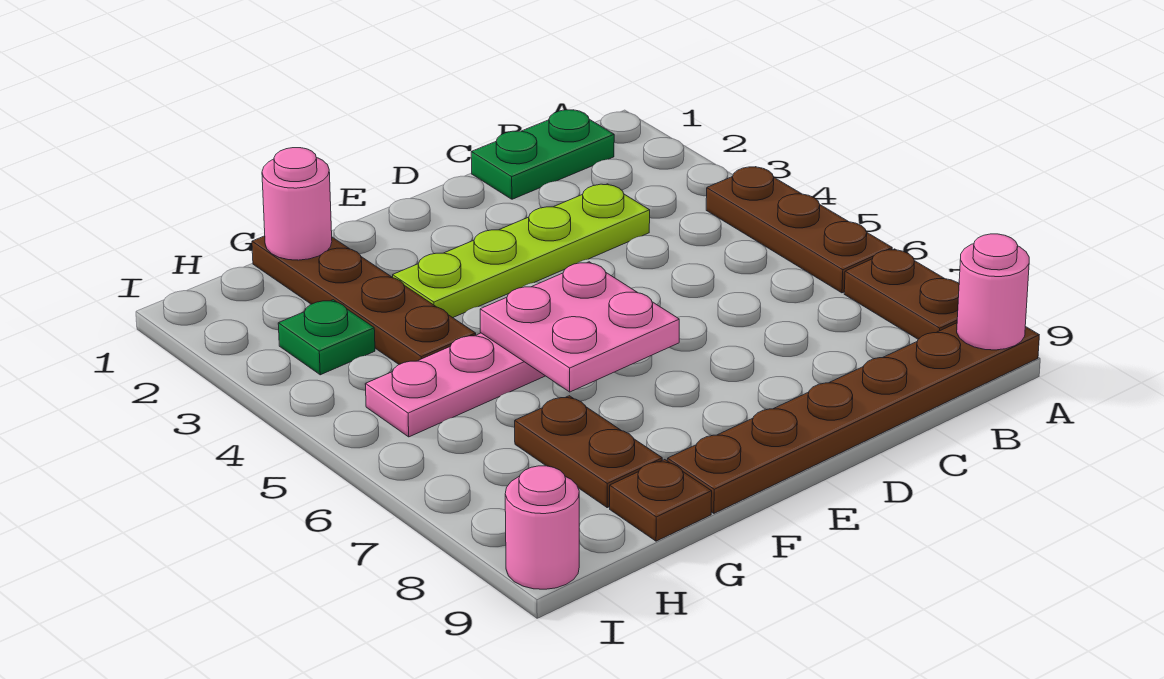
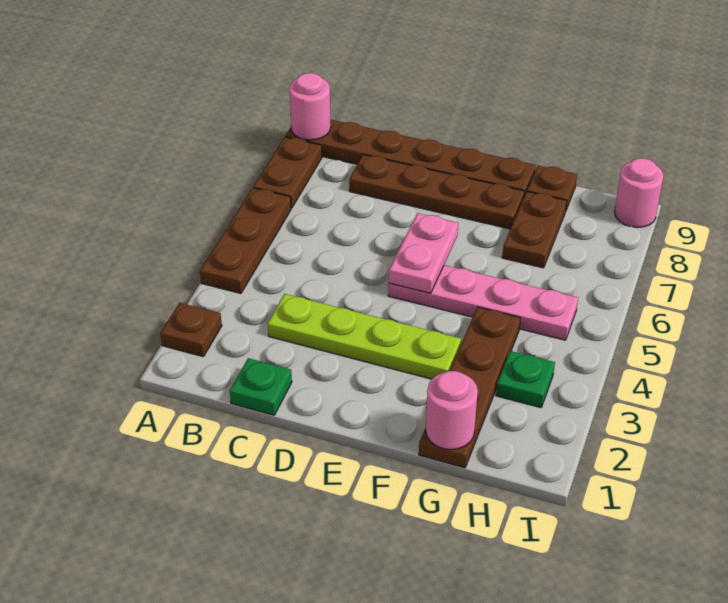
none -> brown 1x1 plate [160,303,222,357]
green 1x2 plate [471,110,614,199] -> green 1x1 plate [230,358,292,415]
none -> brown 1x4 plate [349,155,524,229]
pink 2x2 plate [480,262,679,392] -> pink 1x2 plate [389,213,458,293]

